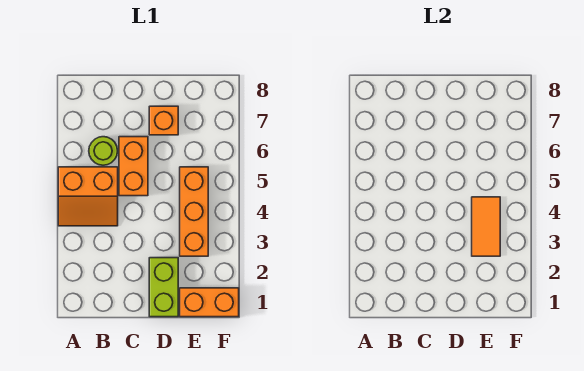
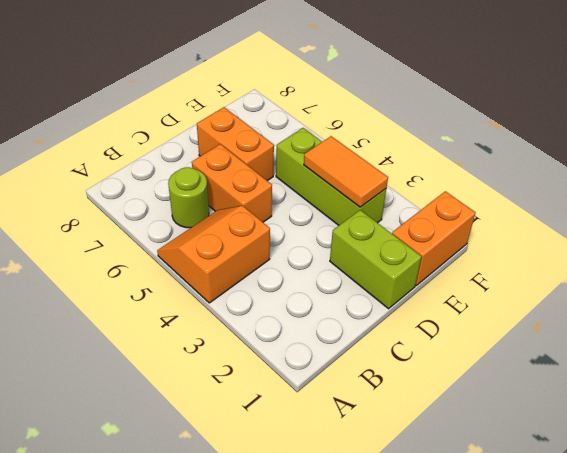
orange 2x2 slope [58,167,118,226] -> orange 2x2 slope turned to [157,206,270,303]
orange 1x1 brick [149,106,178,135] -> orange 1x2 brick [197,107,274,181]
orange 1x3 brick [180,167,208,256] -> lime 1x3 brick [276,128,386,225]

